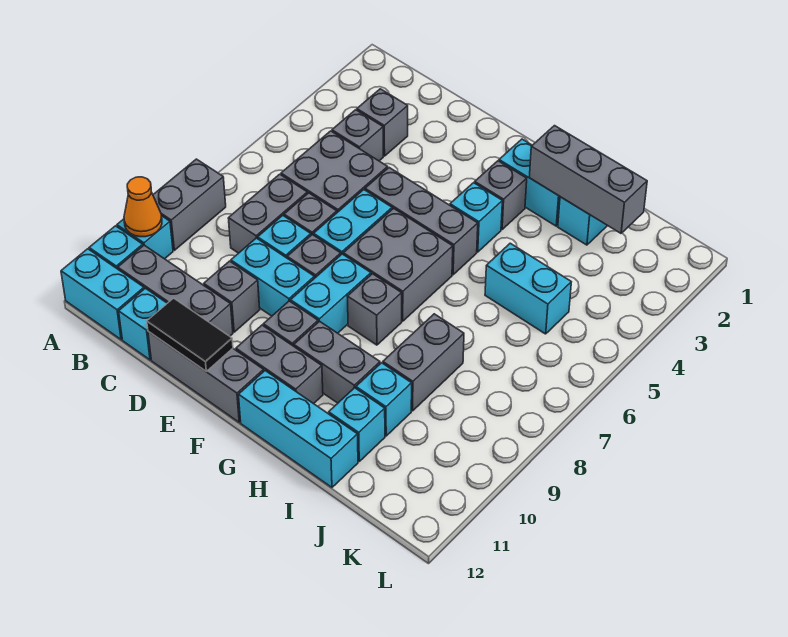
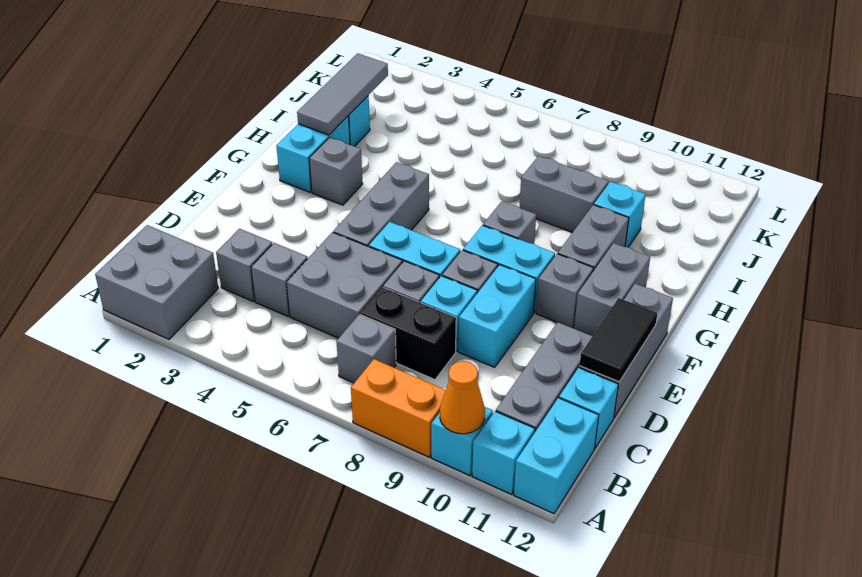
grey 1x2 brick [153,159,226,250] -> orange 1x2 brick [351,359,446,457]
grey 1x2 brick [228,174,307,253] -> black 1x2 brick [360,287,456,380]
grey 1x1 brick [204,261,260,332] -> grey 1x1 brick moved to [337,314,396,383]
grey 2x2 brick [343,208,453,321] -> grey 2x2 brick moved to [95,225,218,339]
cyan 1x1 brick [450,183,502,252] -> none
cyan 1x3 brick [239,371,358,487] -> none
grey 1x3 brick [529,126,647,233] -> grey 1x3 tile [297,53,388,135]
cyan 1x2 brick [485,243,571,334] -> none
cyan 1x1 brick [329,388,385,461] -> none

